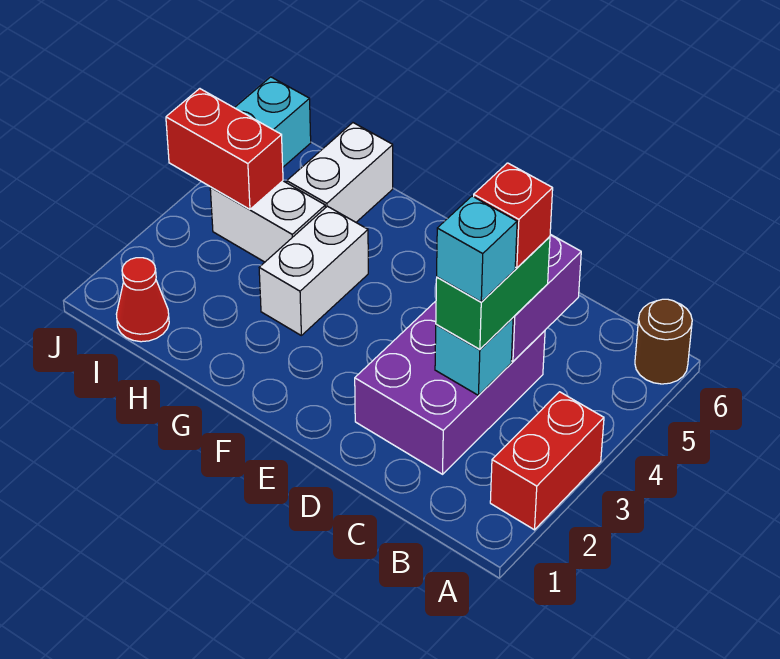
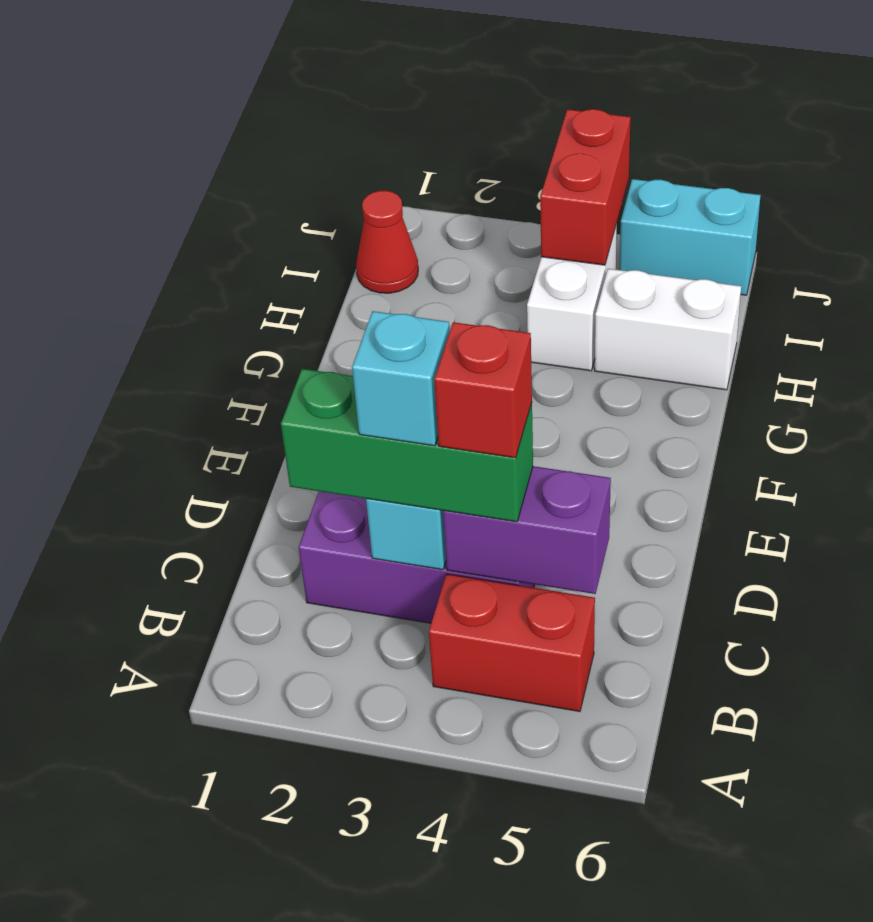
red 1x2 brick [490,392,604,530] -> red 1x2 brick moved to [429,574,595,712]
brown 1x1 round brick [635,299,692,384] -> none
green 1x2 brick [436,237,550,349] -> green 1x3 brick [281,369,533,522]
white 1x2 brick [259,206,368,335] -> none

